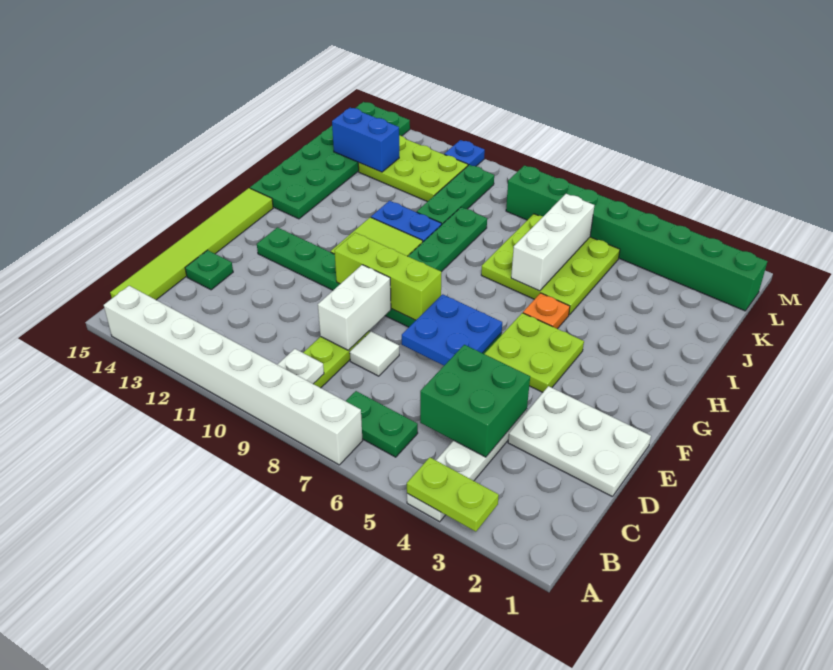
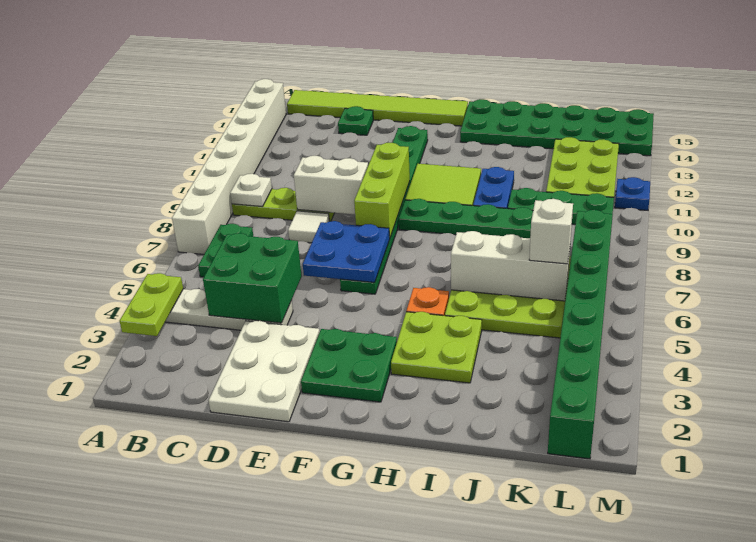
none -> green 2x2 plate [301,329,397,402]
lime 2x2 plate [485,313,584,392] -> lime 2x2 plate moved to [391,312,482,383]
none -> white 1x1 brick [529,199,573,264]
blue 1x2 brick [332,108,399,172] -> none

